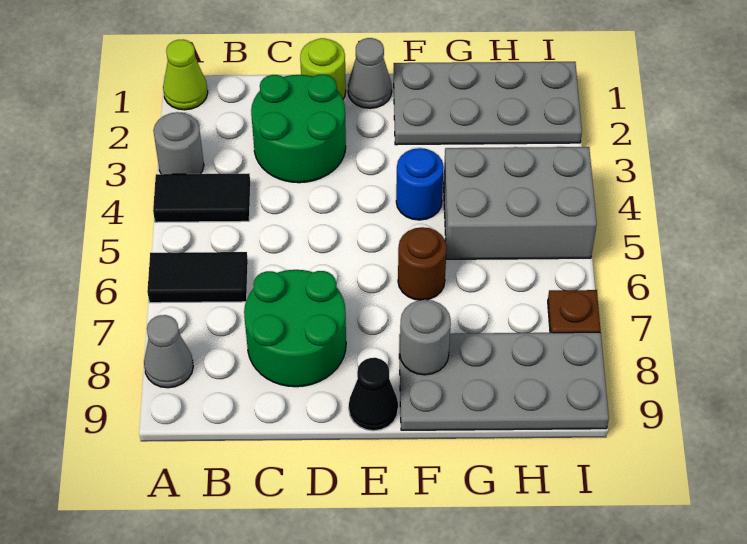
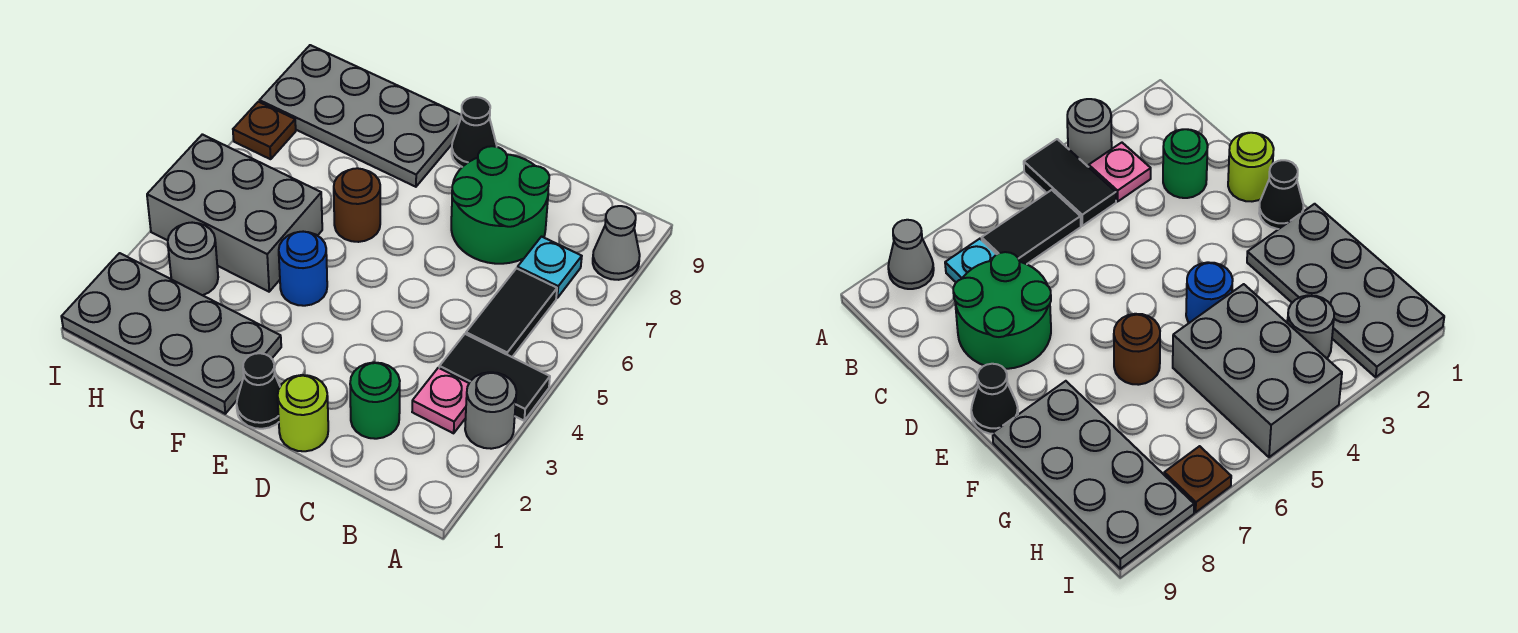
lime 1x1 cone [163,39,208,110] -> none
black 1x2 tile [147,252,248,303] -> black 1x2 tile turned to [466,268,557,357]
none -> pink 1x1 plate [412,368,469,433]
none -> cyan 1x1 plate [517,237,582,298]
green 2x2 round brick [251,74,346,183] -> green 1x1 round brick [350,362,400,439]
grey 1x1 cone [348,38,392,108] -> black 1x1 cone [237,353,280,429]
grey 1x1 round brick [400,300,451,375] -> grey 1x1 round brick moved to [168,223,218,295]

